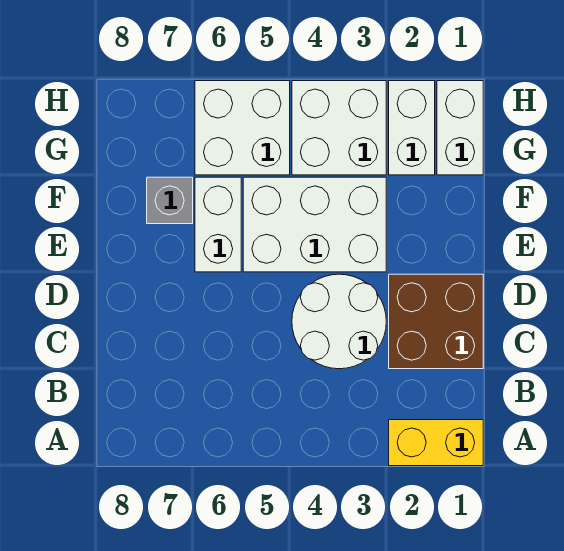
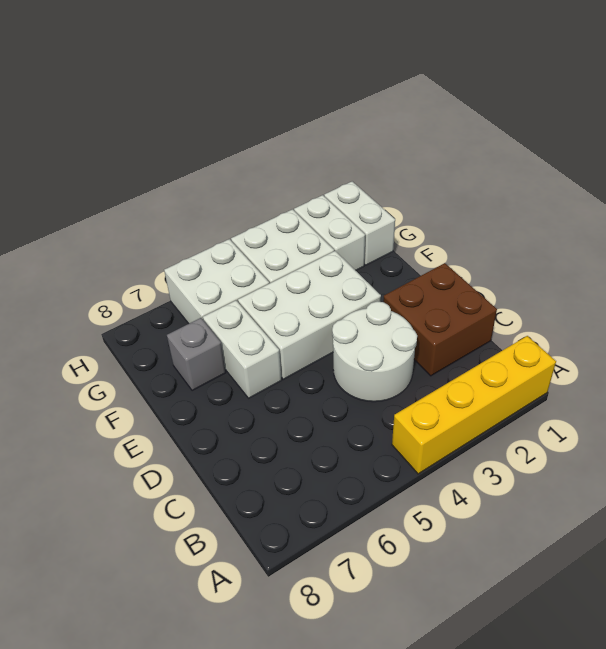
yellow 1x2 brick [389,420,483,466] -> yellow 1x4 brick [392,336,556,474]

